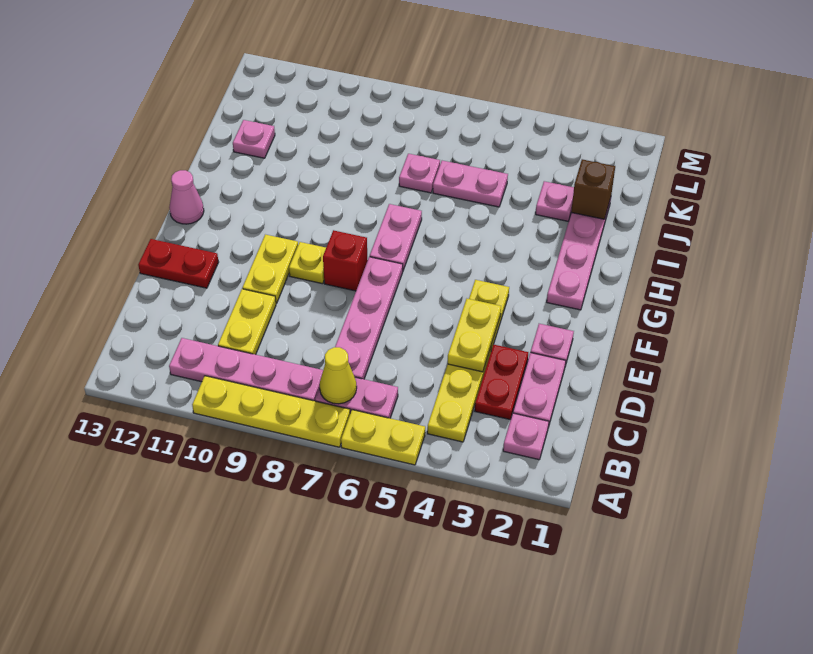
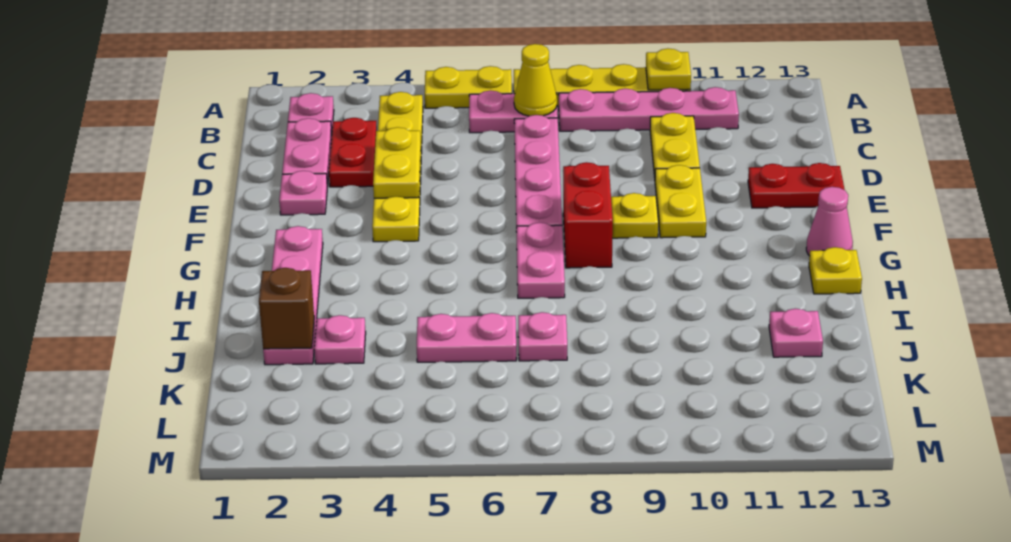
none -> yellow 1x1 plate [646,48,691,90]
red 1x1 brick [323,230,368,291] -> red 1x2 brick [563,162,613,268]
none -> yellow 1x1 plate [809,247,862,294]

